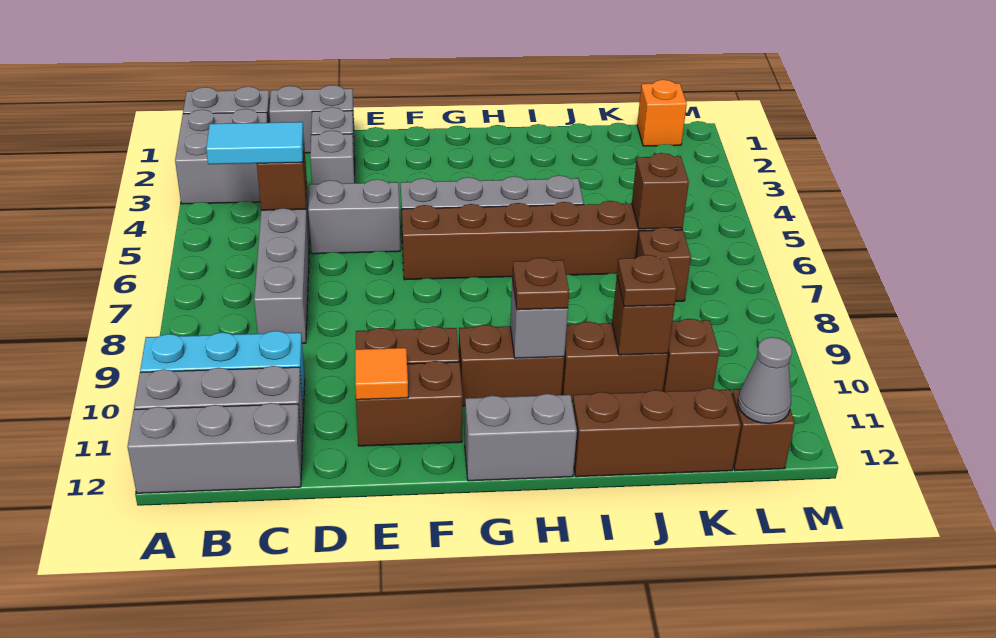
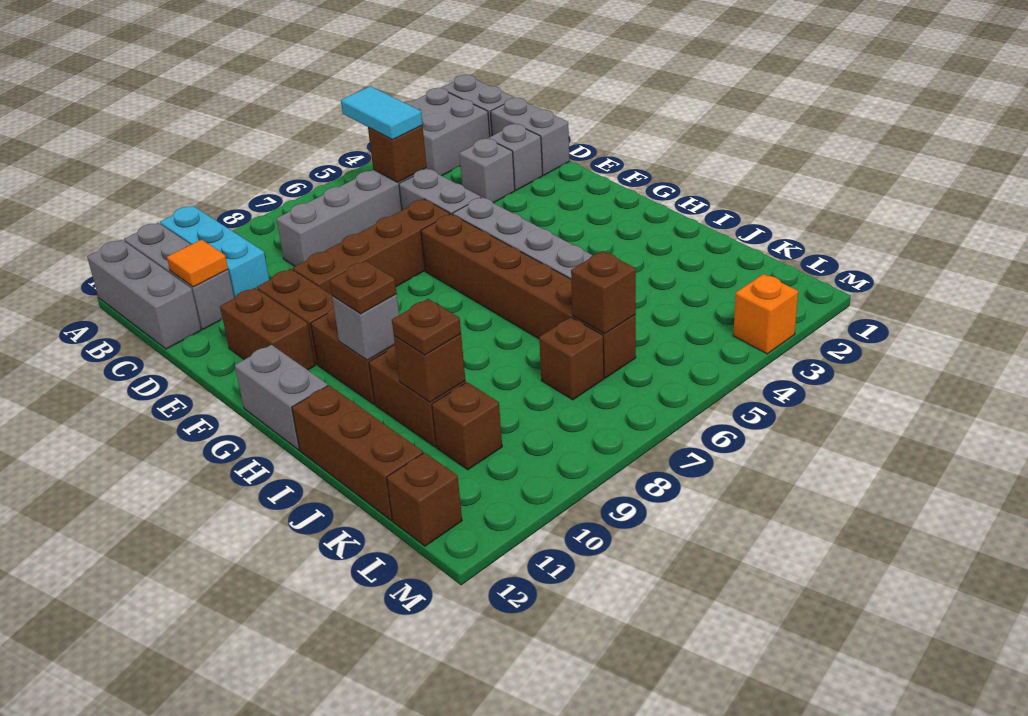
none -> brown 1x4 brick [293,199,450,295]
orange 1x1 tile [355,348,408,400] -> orange 1x1 tile moved to [167,240,228,287]
orange 1x1 brick [637,80,687,146] -> orange 1x1 brick moved to [733,274,798,354]
grey 1x1 cone [738,337,792,424] -> none

